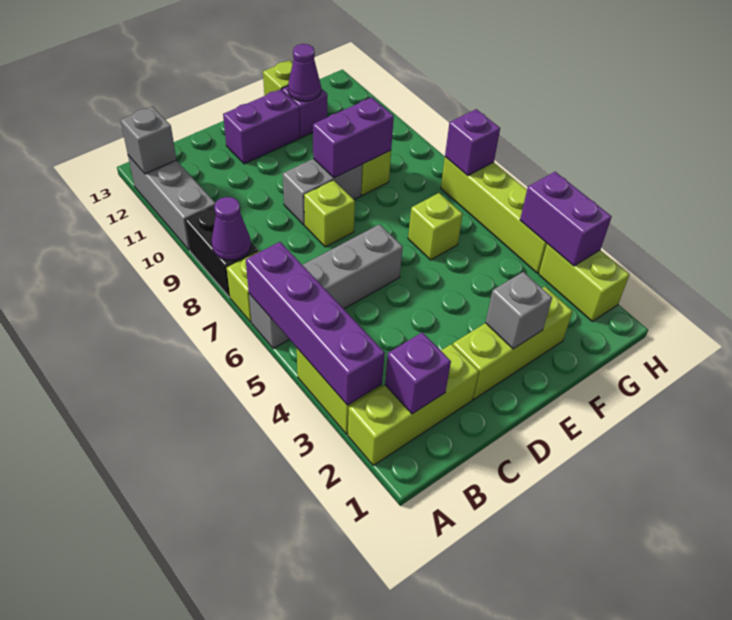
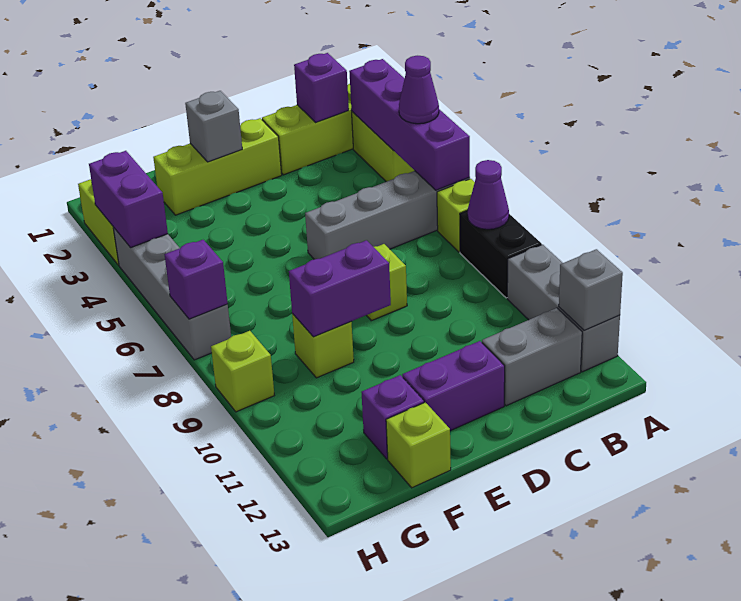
grey 1x2 brick [283,159,362,225] -> grey 1x2 brick moved to [482,308,582,406]
lime 1x1 brick [408,193,463,260] -> lime 1x1 brick moved to [211,331,274,412]
purple 1x1 cone [288,44,321,101] -> purple 1x1 cone moved to [399,56,439,124]
lime 1x4 brick [441,157,547,273] -> grey 1x4 brick [113,227,231,360]

